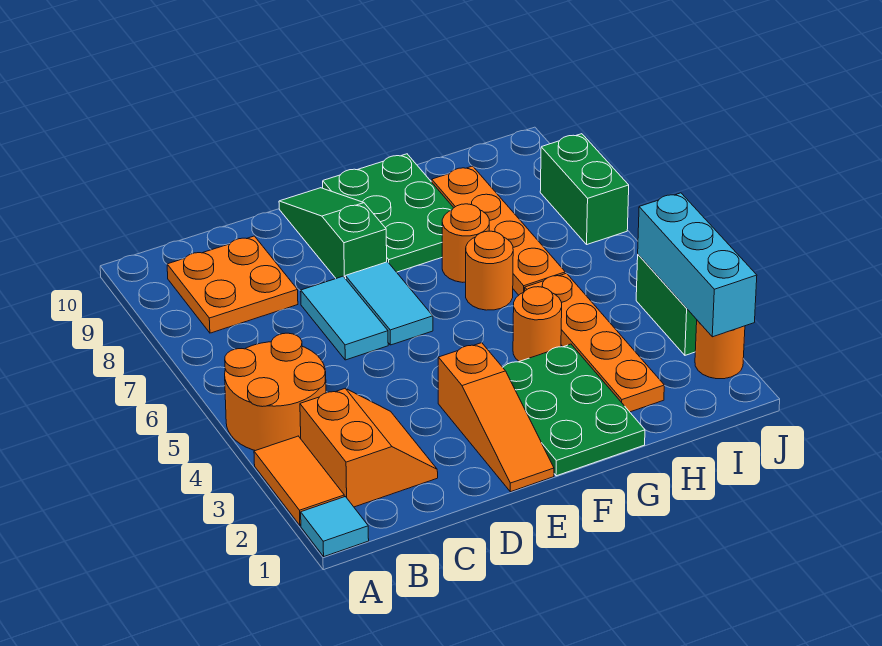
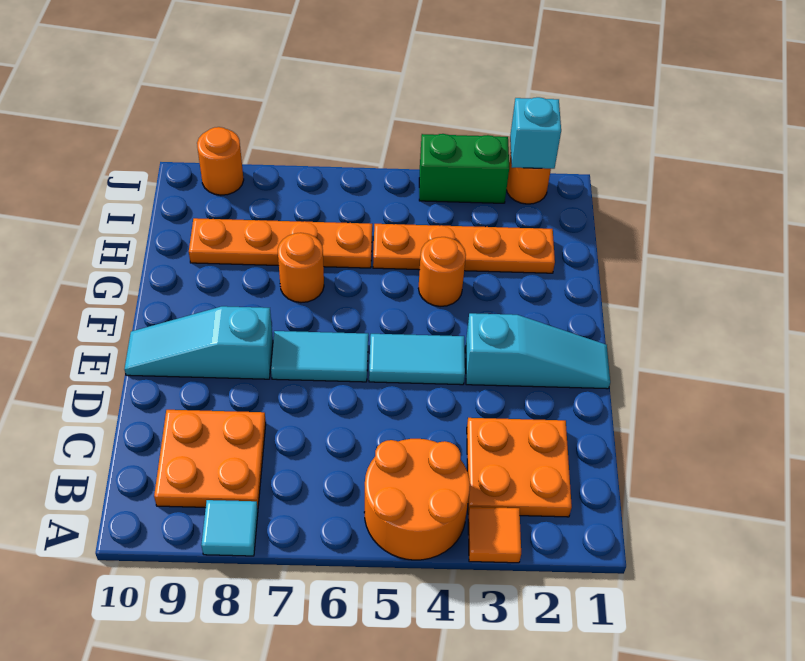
cyan 1x1 tile [301,497,369,556] -> cyan 1x1 tile moved to [201,500,258,556]
orange 1x2 tile [254,436,344,526] -> orange 1x1 tile [468,507,521,563]
orange 2x2 slope [300,388,438,507] -> orange 2x2 plate [467,418,572,517]
cyan 1x2 tile [301,276,388,360] -> cyan 1x2 tile moved to [369,334,465,385]
orange 1x3 slope [438,343,554,492] -> cyan 1x3 slope [465,313,610,389]
green 1x3 slope [279,188,387,279] -> cyan 1x3 slope [124,306,273,379]
green 2x3 plate [503,344,645,476] -> none
green 2x3 plate [323,154,453,272] -> none
orange 1x1 round brick [466,231,513,310] -> orange 1x1 round brick moved to [197,127,244,195]
cyan 1x3 brick [638,193,757,337] -> cyan 1x1 brick [510,97,561,169]
green 1x2 brick [540,134,629,244] -> none

